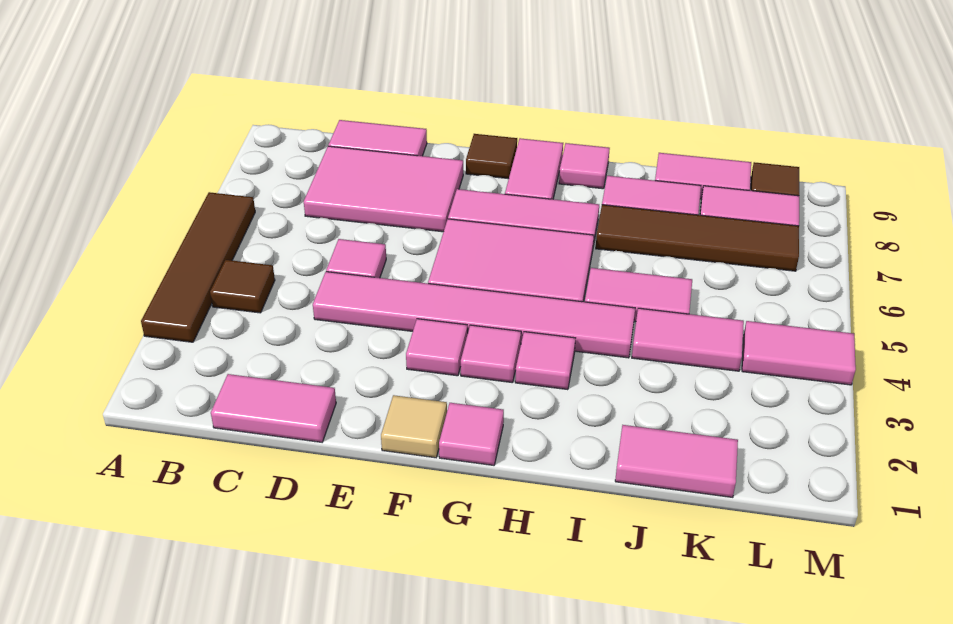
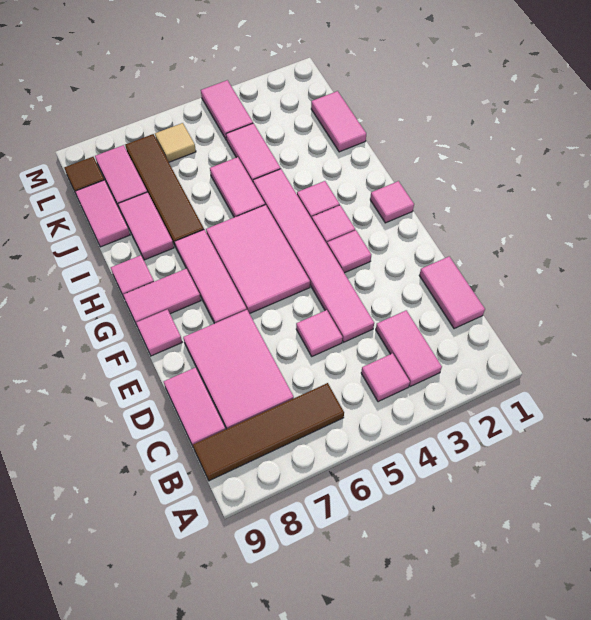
brown 1x4 tile [141,192,255,342] -> brown 1x4 tile moved to [193,383,344,481]
none -> pink 1x2 tile [376,310,442,387]
brown 1x1 tile [210,260,275,313] -> pink 1x1 tile [361,353,410,402]
tan 1x1 tile [381,395,447,458] -> tan 1x1 tile moved to [155,123,196,162]
brown 1x1 tile [466,134,517,179] -> pink 1x1 tile [136,309,182,356]

